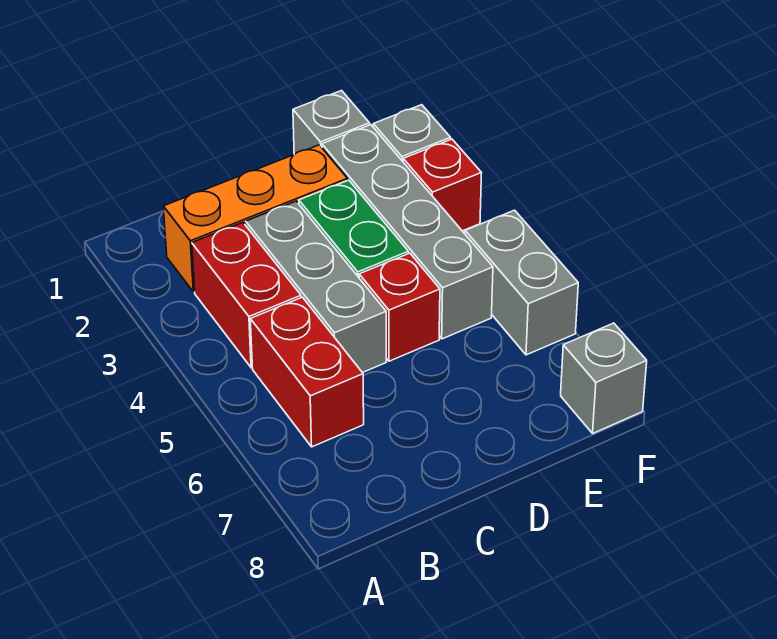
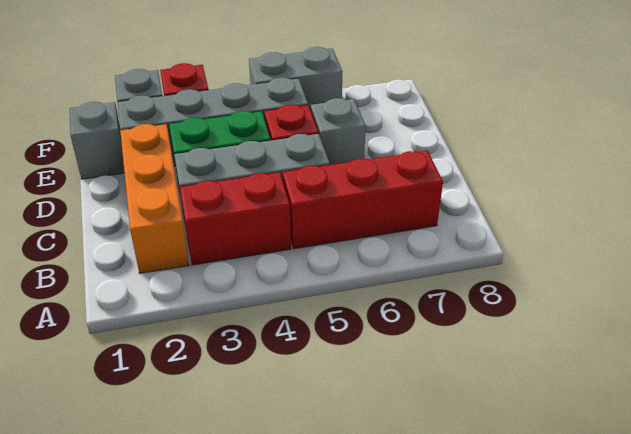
red 1x2 brick [250,297,364,447] -> red 1x3 brick [283,151,443,249]
grey 1x1 brick [561,323,647,433] -> grey 1x1 brick moved to [311,98,366,165]

